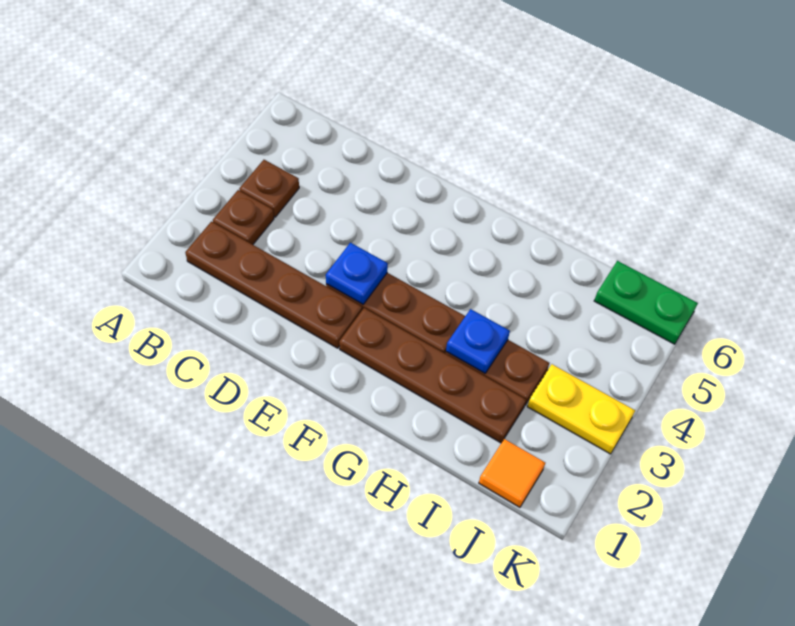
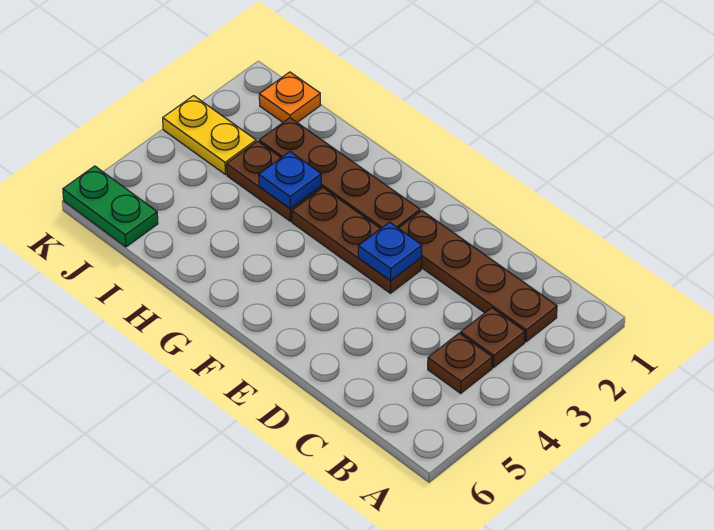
orange 1x1 tile [479,439,545,507] -> orange 1x1 plate [259,72,320,122]

